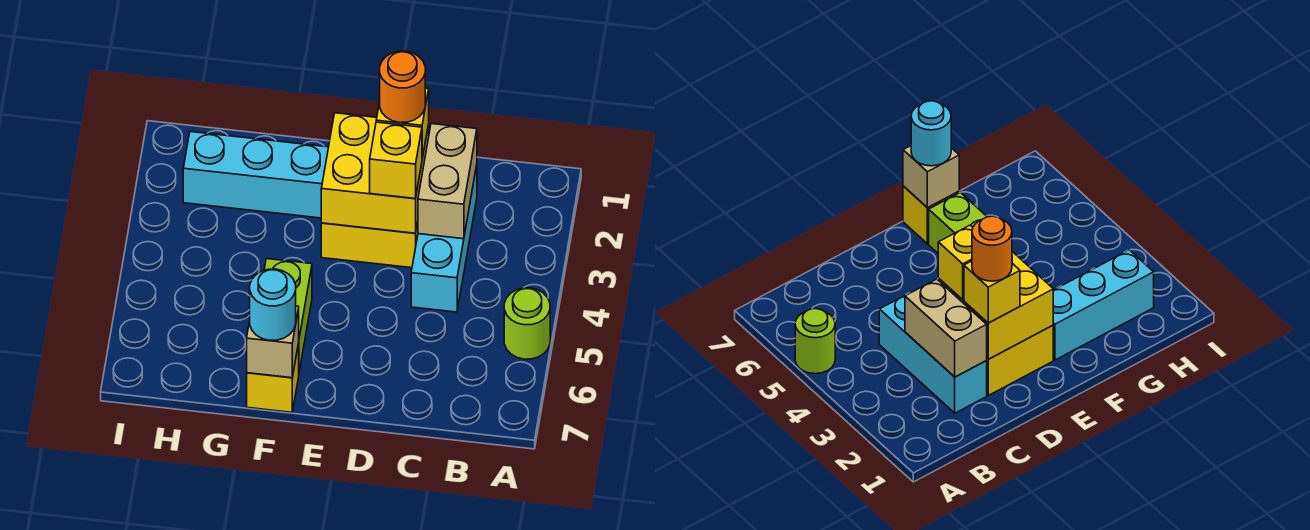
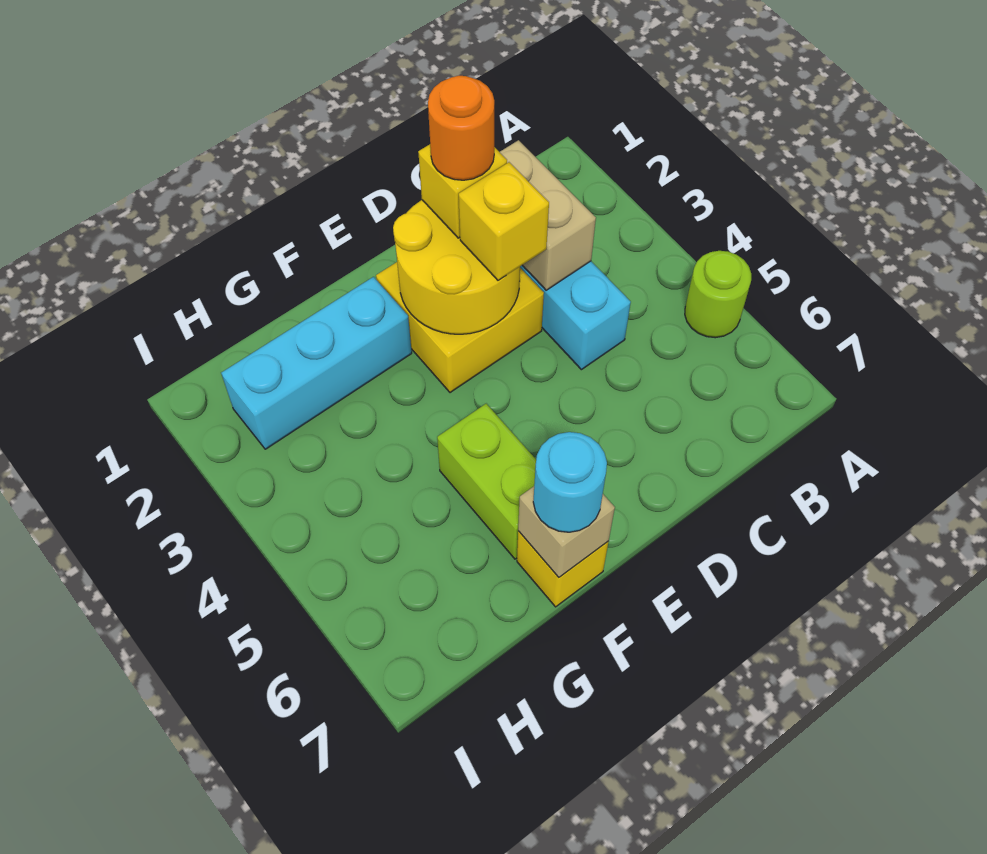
yellow 2x2 brick [321,113,429,233] -> yellow 2x2 round brick [393,200,520,334]

